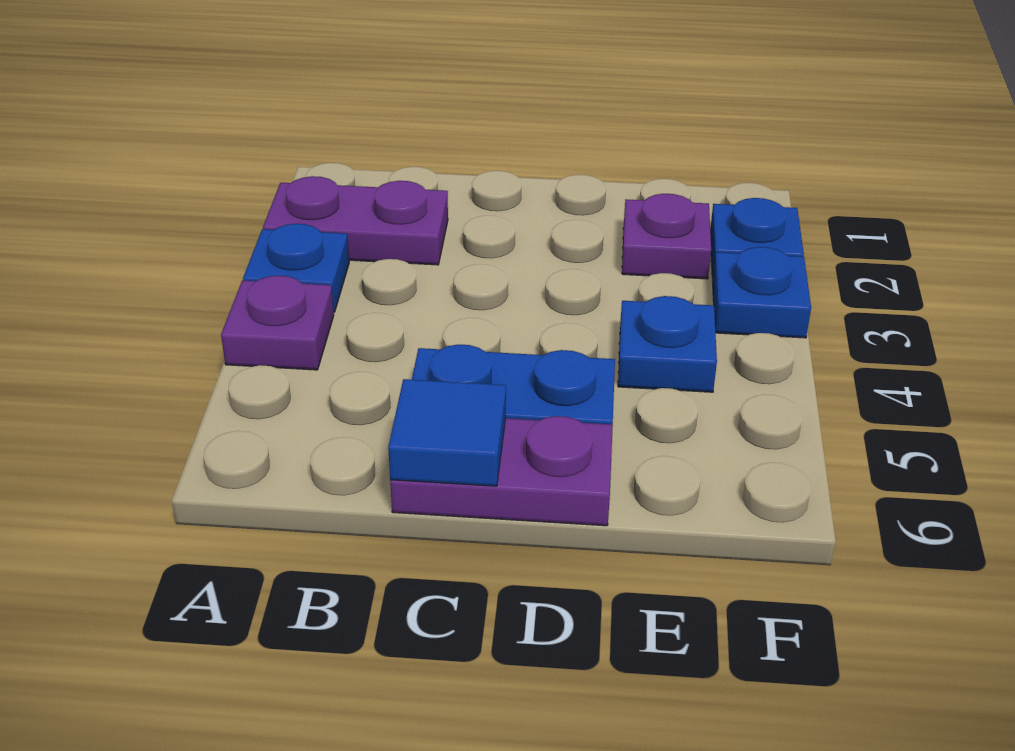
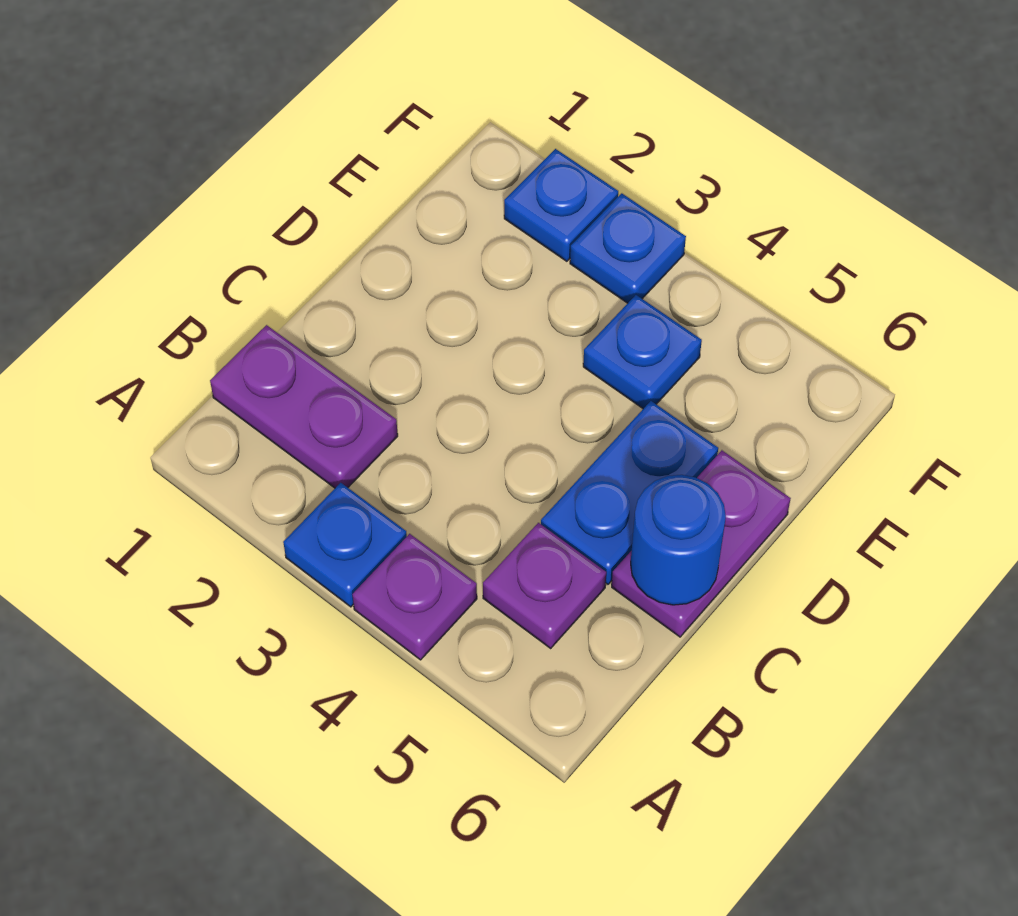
purple 1x2 plate [263,176,448,265] -> purple 1x2 plate turned to [210,325,398,488]
blue 1x1 tile [388,379,506,486] -> blue 1x1 round brick [631,475,726,605]
purple 1x1 plate [622,194,711,279] -> purple 1x1 plate moved to [483,523,606,648]

